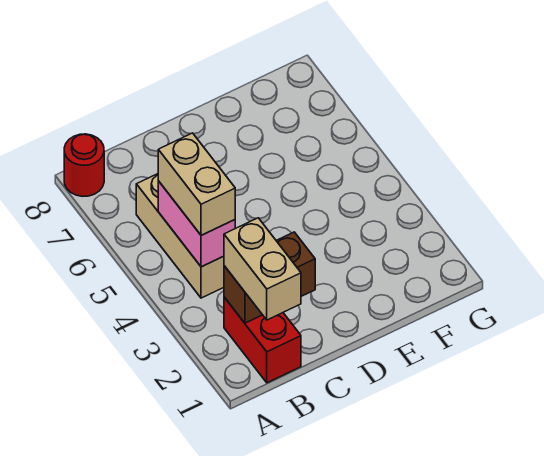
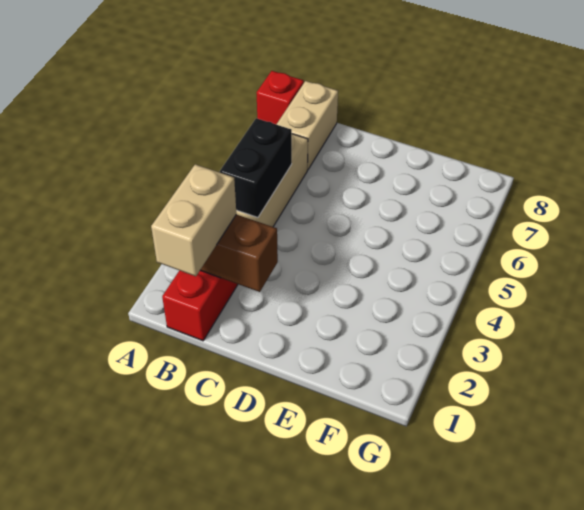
red 1x1 round brick [64,134,104,196] -> red 1x1 brick [256,71,304,124]
pink 1x2 brick [158,181,235,267] -> black 1x2 brick [220,118,292,218]
tan 1x2 brick [158,133,235,235] -> tan 1x2 brick moved to [276,81,338,170]

